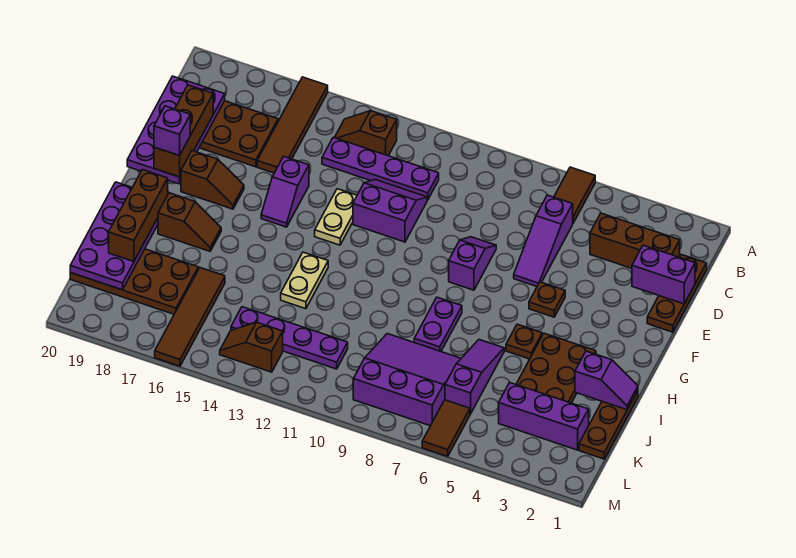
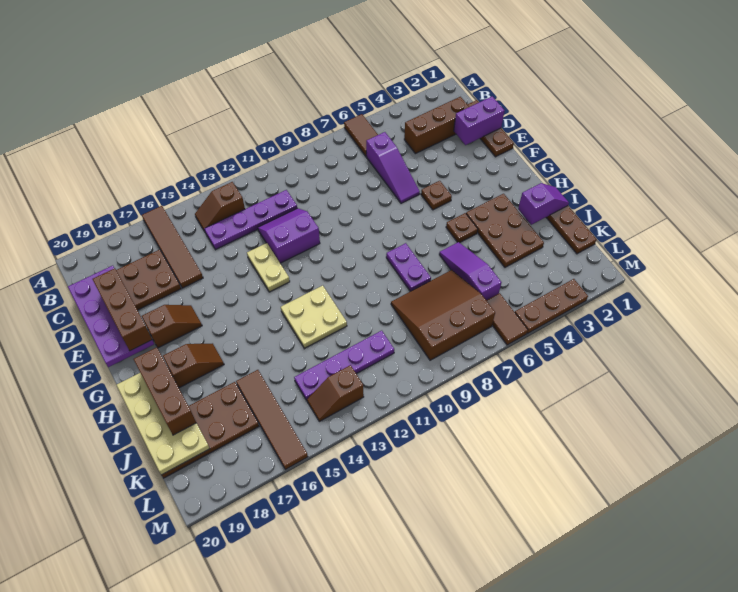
purple 1x2 slope [449,237,496,290] -> none
purple 1x2 slope [261,156,309,227] -> none
purple 1x1 brick [154,106,190,156] -> none
tan 1x2 plate [281,252,328,309] -> tan 2x2 plate [281,286,347,348]
purple 2x4 plate [70,182,158,290] -> tan 2x4 plate [117,373,210,475]
purple 3x3 slope [353,334,461,426] -> brown 3x3 slope [391,270,495,360]
purple 1x3 brick [499,382,589,450] -> none
none -> brown 1x3 plate [515,279,588,333]

